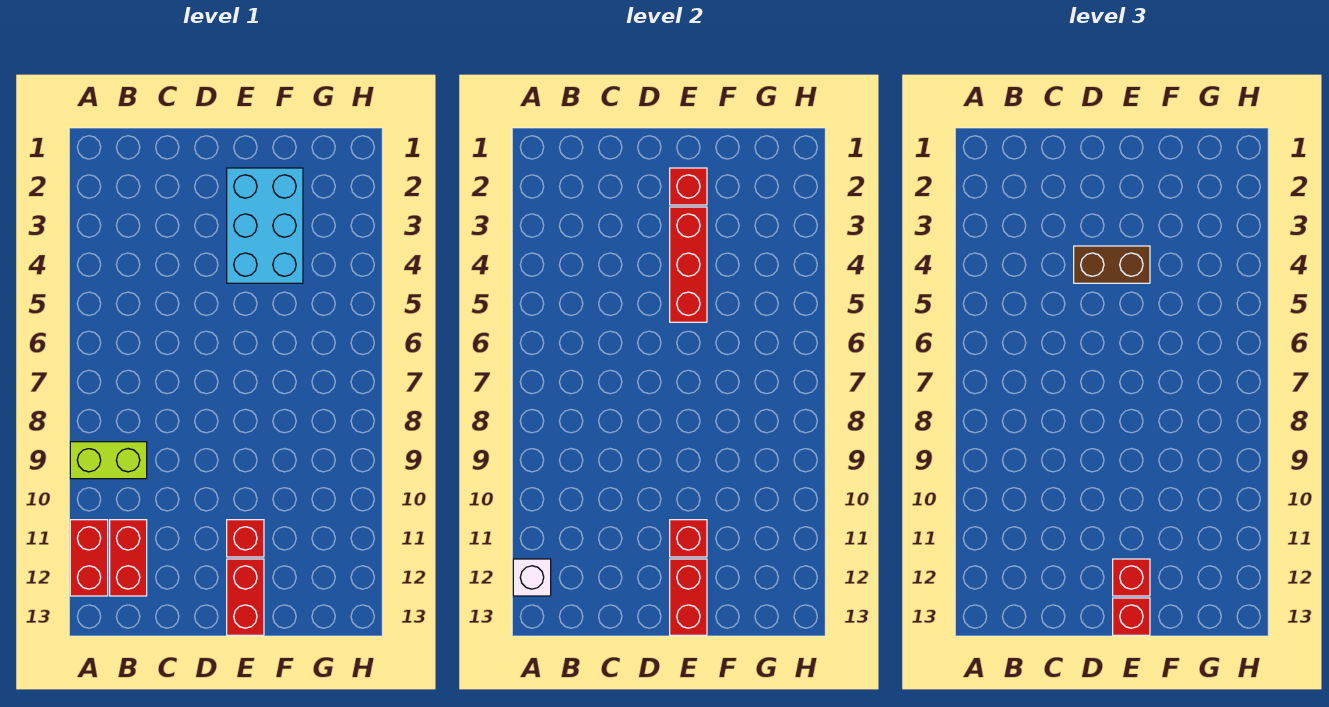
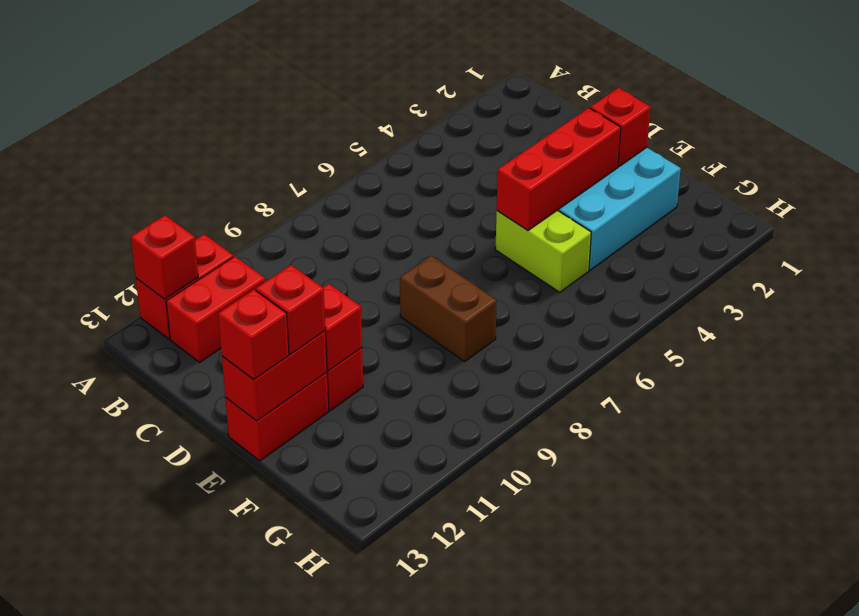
lime 1x2 brick [70,442,147,479] -> lime 1x2 brick moved to [495,210,591,292]
white 1x1 brick [513,559,551,596] -> red 1x1 brick [131,215,198,299]
brown 1x2 brick [1074,246,1150,283] -> brown 1x2 brick moved to [400,256,497,361]

